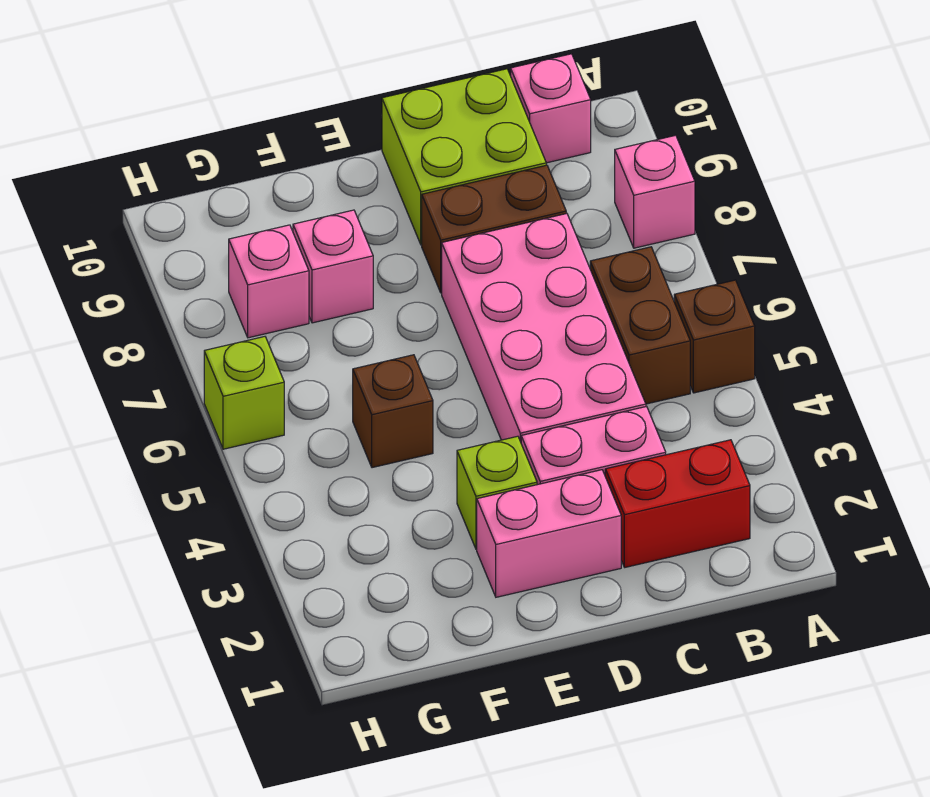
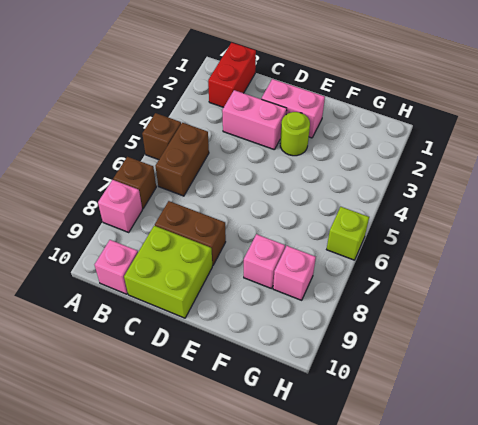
red 1x2 brick [605,440,750,567] -> red 1x2 brick turned to [208,43,256,107]
pink 2x4 brick [442,213,646,442] -> none
lime 1x1 brick [457,436,537,549] -> lime 1x1 round brick [280,112,310,156]
brown 1x1 brick [353,355,433,468] -> brown 1x1 brick moved to [113,157,156,209]

